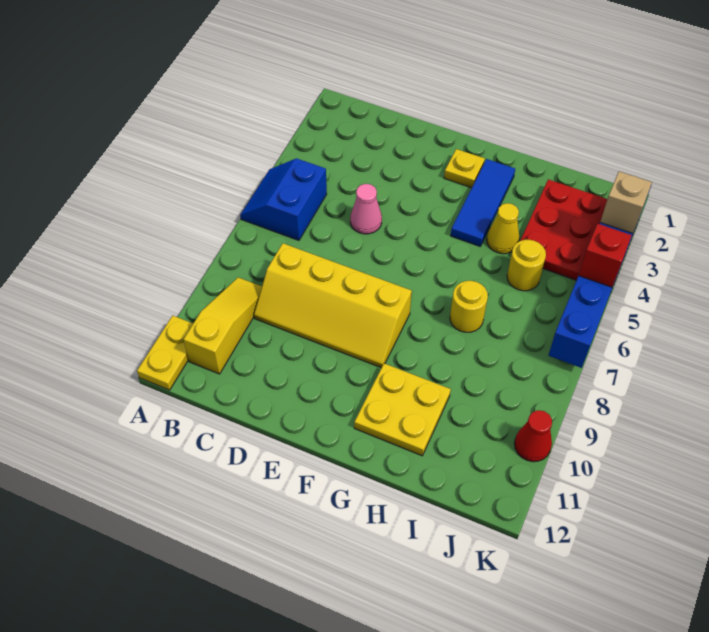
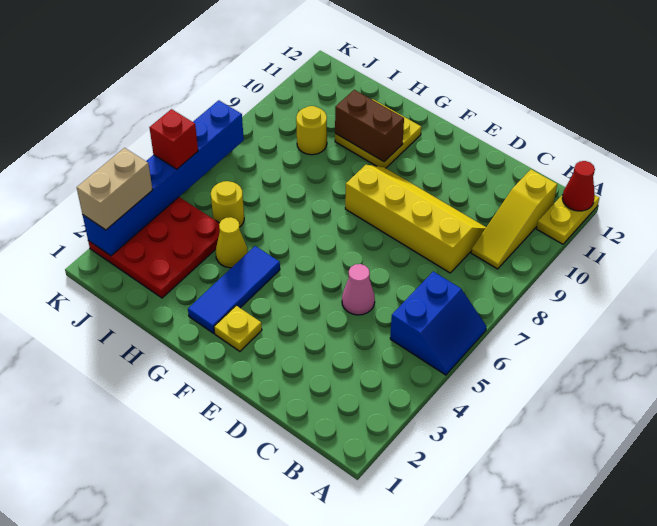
none -> brown 1x2 brick [335,90,404,162]
yellow 1x1 round brick [450,281,488,332] -> yellow 1x1 round brick moved to [296,106,327,155]
tan 1x1 brick [600,171,652,233] -> tan 1x2 brick [77,148,152,230]
red 1x1 cone [514,410,552,462] -> red 1x1 cone moved to [562,161,595,211]

